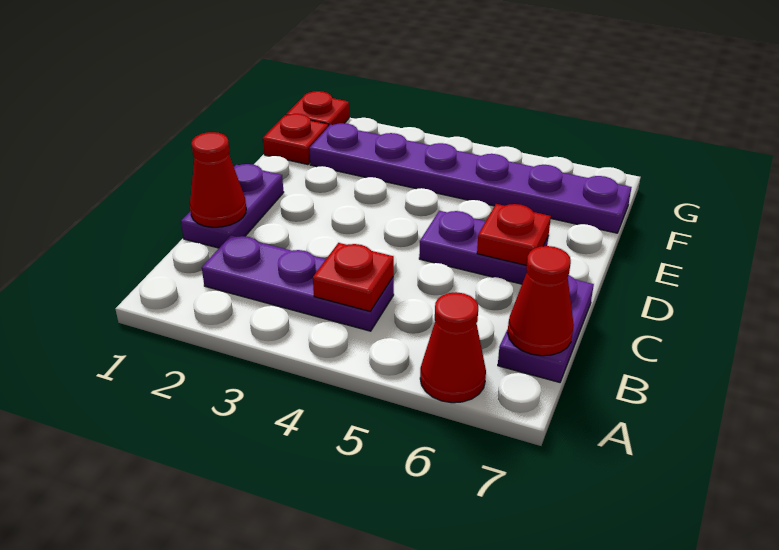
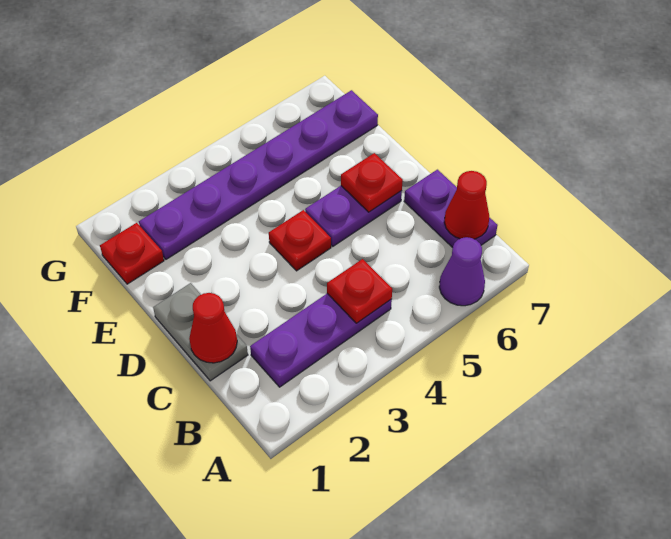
red 1x1 cone [420,292,486,403] -> purple 1x1 cone [439,237,485,306]
purple 1x2 plate [181,164,284,248] -> grey 1x2 plate [153,283,248,381]
red 1x1 plate [286,91,349,127] -> red 1x1 plate moved to [269,210,331,271]

